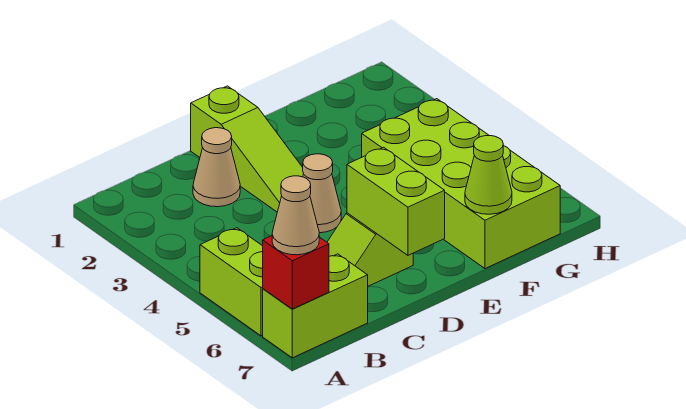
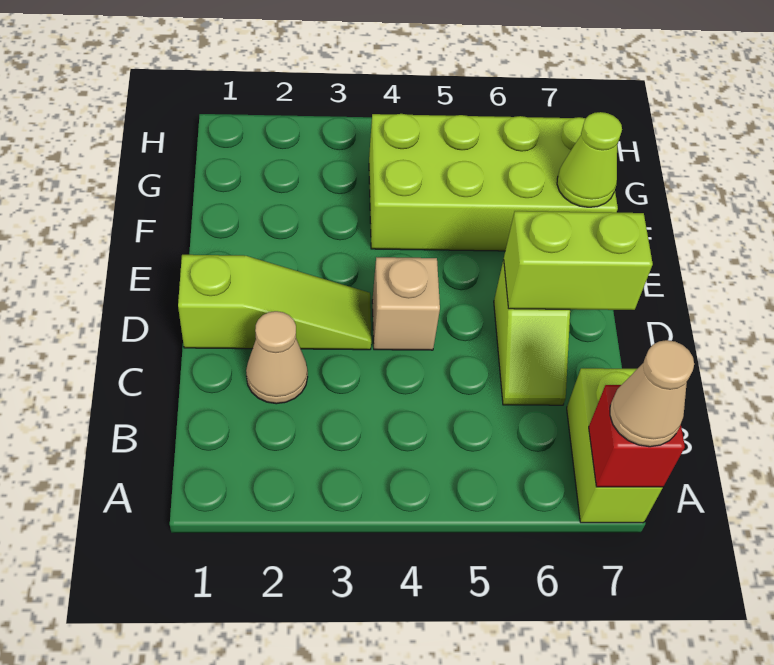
lime 1x2 brick [200,228,263,336] -> none
tan 1x1 cone [303,154,341,233] -> tan 1x1 brick [372,257,440,350]

